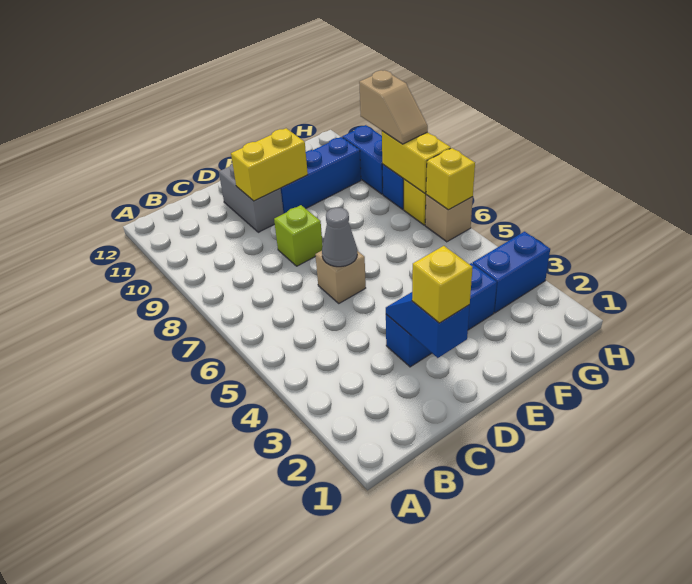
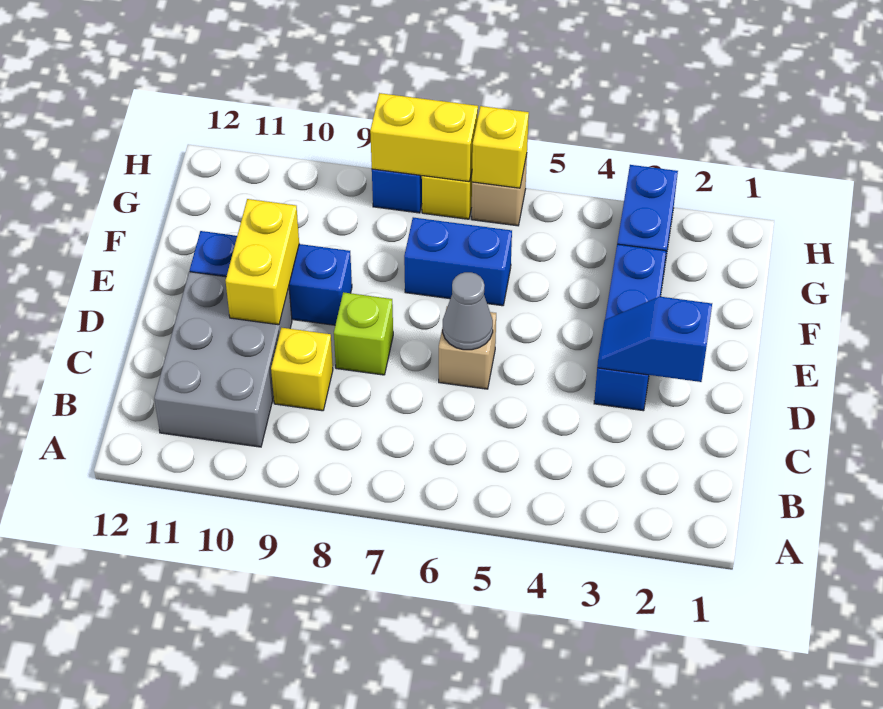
yellow 1x1 brick [412,246,473,323] -> yellow 1x1 brick moved to [271,328,333,411]
grey 1x2 brick [219,164,284,232] -> grey 2x3 brick [154,272,292,447]
blue 1x3 brick [280,137,361,213] -> blue 1x3 brick turned to [190,231,352,325]
tan 1x2 slope [359,70,428,144] -> none
blue 1x2 brick [342,125,383,194] -> blue 1x2 brick moved to [404,217,512,306]

